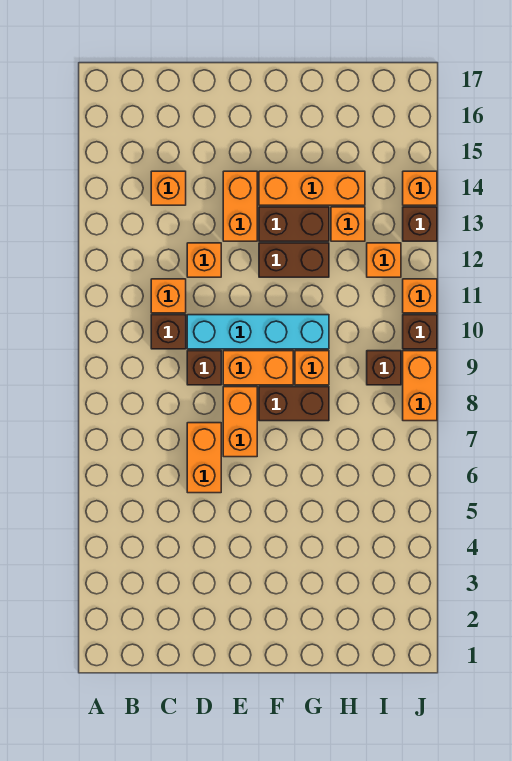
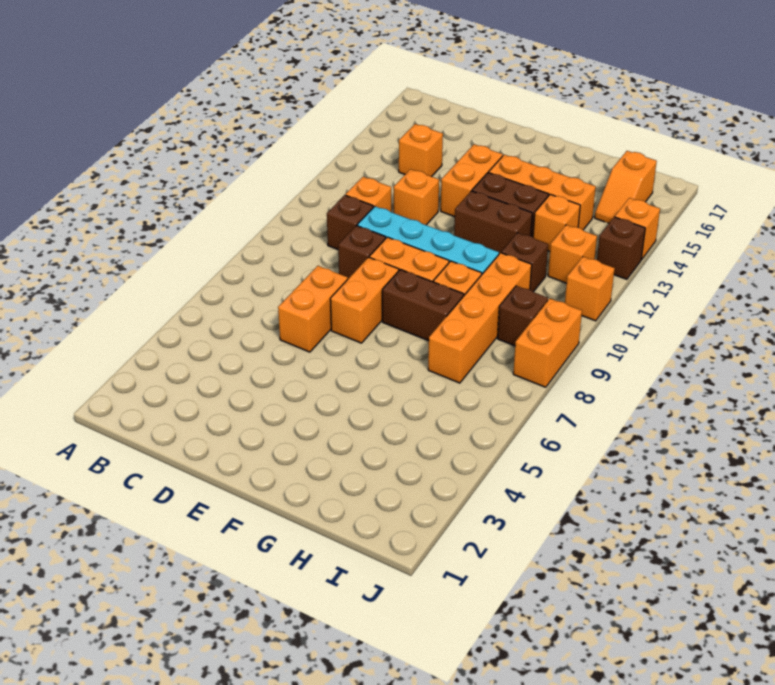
none -> orange 1x4 brick [428,253,532,383]
none -> orange 1x2 slope [595,151,657,223]
brown 1x1 brick [403,315,437,349] -> brown 1x1 brick moved to [501,233,548,292]

